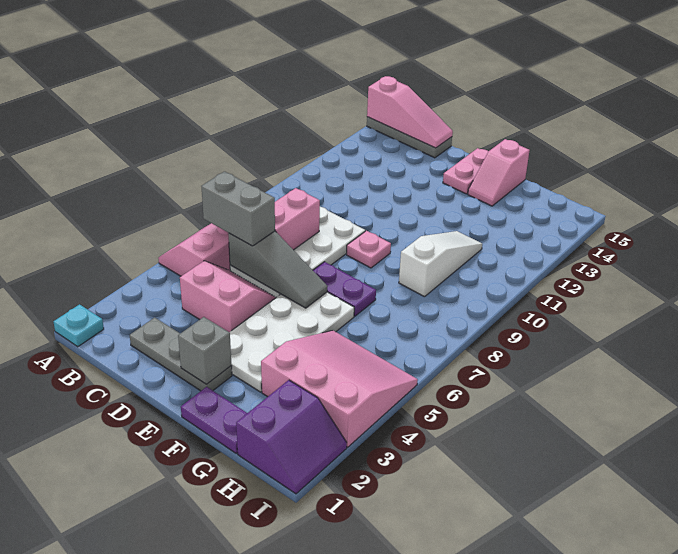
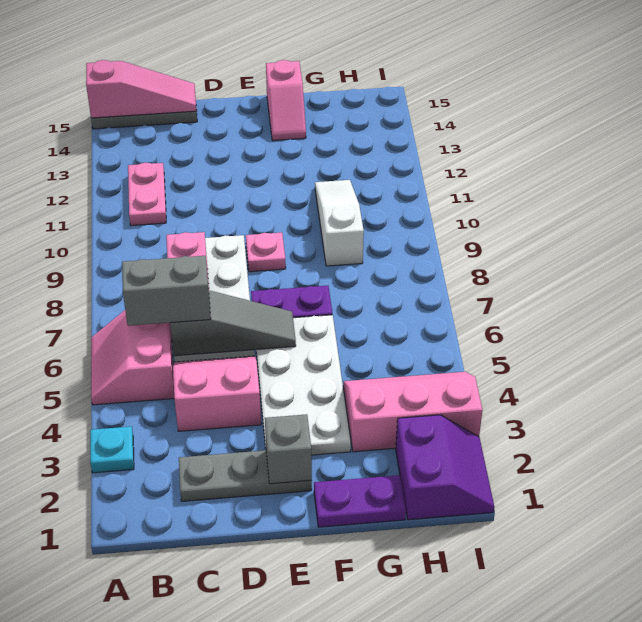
cyan 1x1 plate [54,304,104,347] -> cyan 1x1 plate moved to [90,427,134,473]
pink 1x2 plate [443,148,489,194] -> pink 1x2 plate moved to [128,163,166,226]
pink 3x3 slope [261,330,418,447] -> pink 2x3 slope [343,372,482,452]

